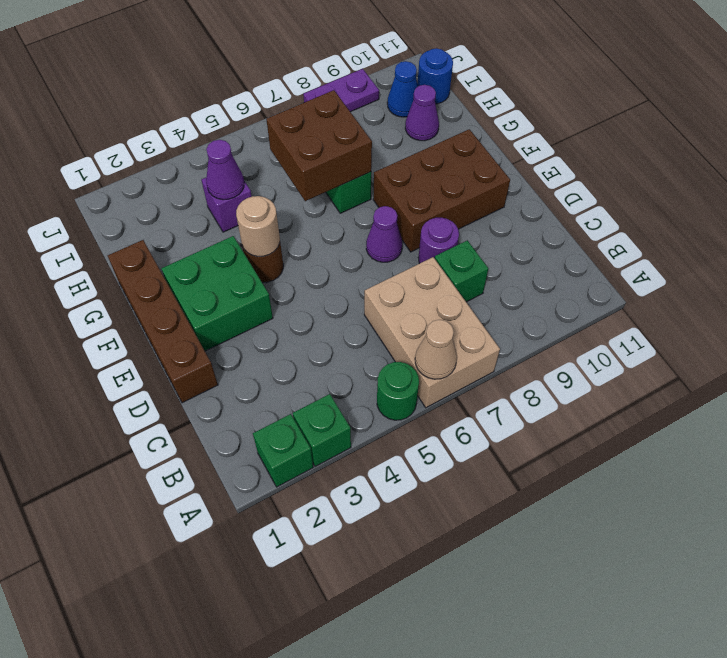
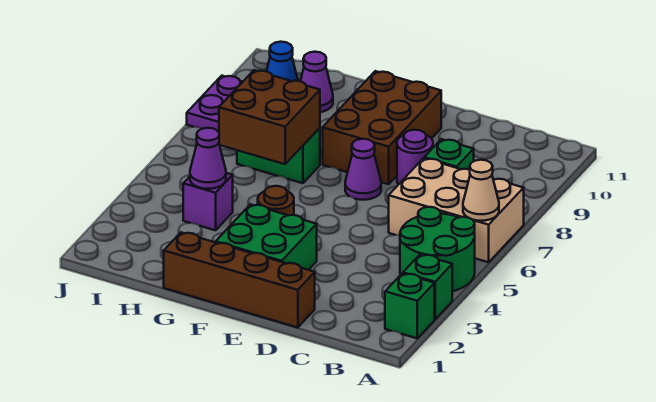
green 1x1 round brick [377,362,419,420] -> green 2x2 round brick [400,207,475,291]
tan 1x1 round brick [236,196,280,257] -> none
blue 1x1 round brick [417,48,453,104] -> none

